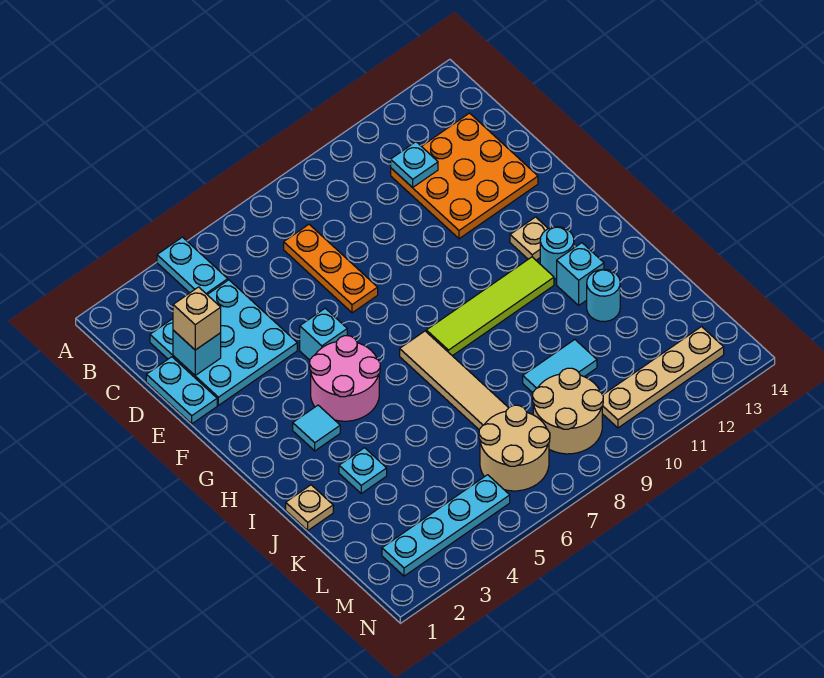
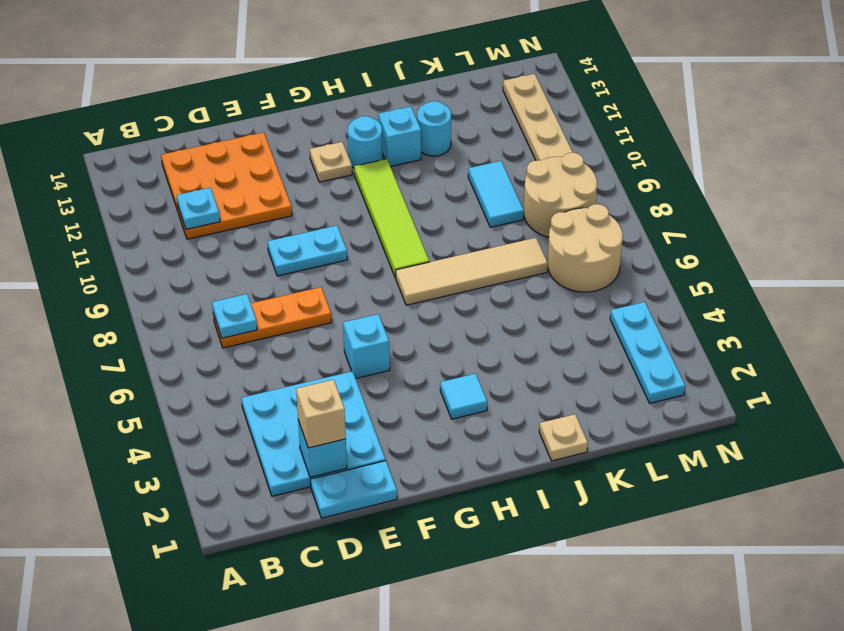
cyan 1x2 plate [157,237,228,295] -> cyan 1x2 plate moved to [267,226,347,276]
pink 2x2 round brick [310,336,380,421] -> none
cyan 1x1 plate [339,448,387,493] -> cyan 1x1 plate moved to [212,294,257,338]
cyan 1x4 plate [382,475,510,576] -> cyan 1x3 plate [610,302,685,403]

